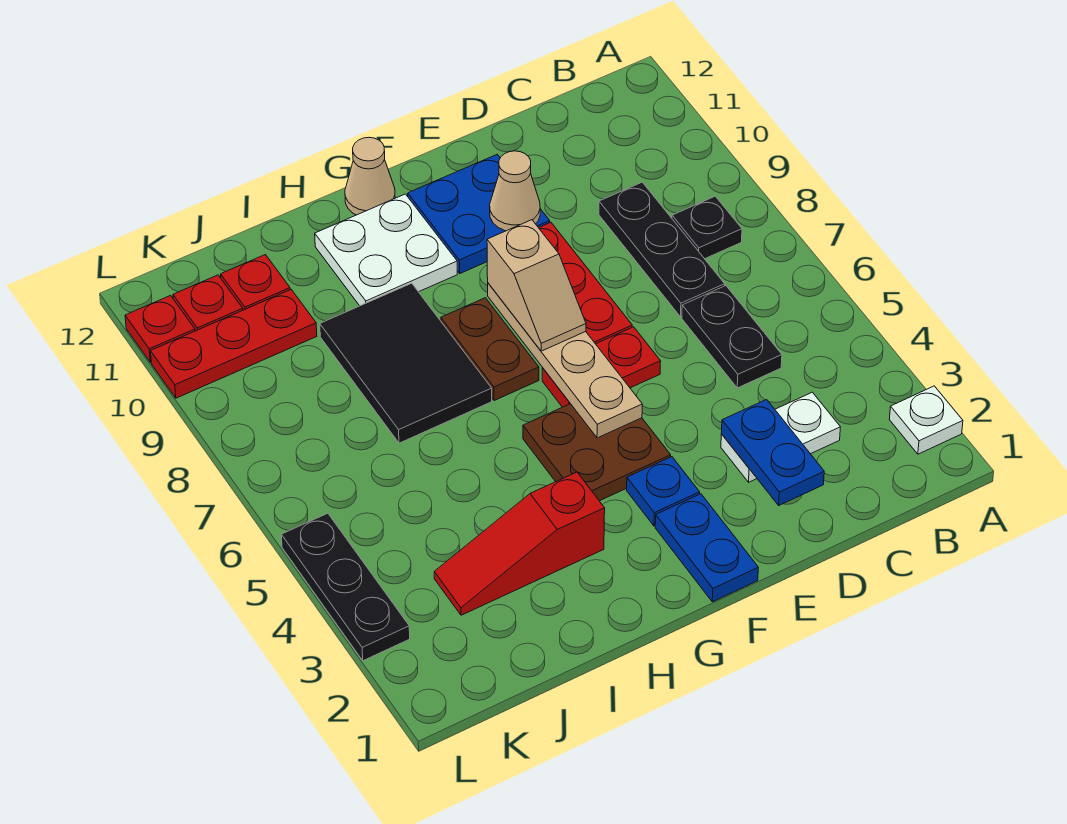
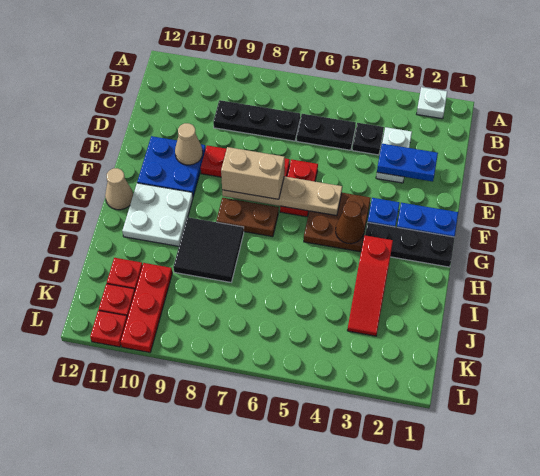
black 1x1 plate [672,196,742,259] -> black 1x1 plate moved to [352,123,384,155]
tan 1x2 slope [487,220,586,351] -> tan 1x2 brick [221,147,285,199]
none -> brown 1x1 cone [336,202,364,244]
black 2x3 tile [320,283,492,443] -> black 2x2 tile [173,217,244,282]
black 1x3 plate [281,513,410,661] -> black 1x3 plate moved to [365,222,455,267]

